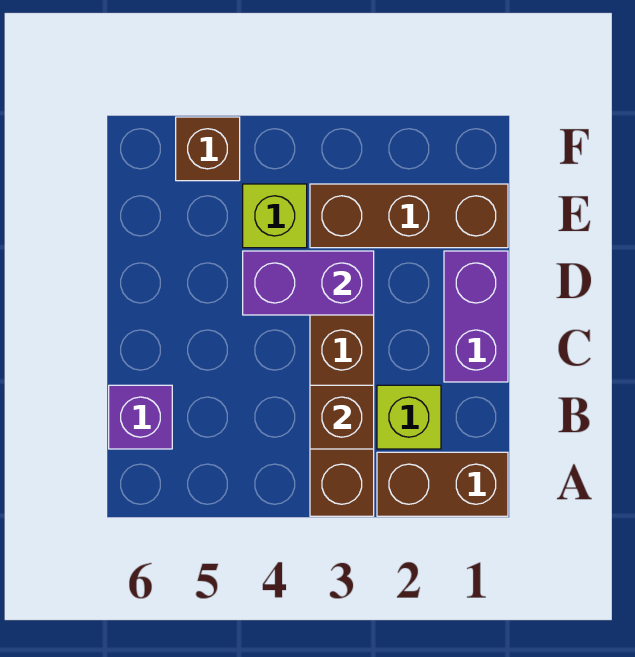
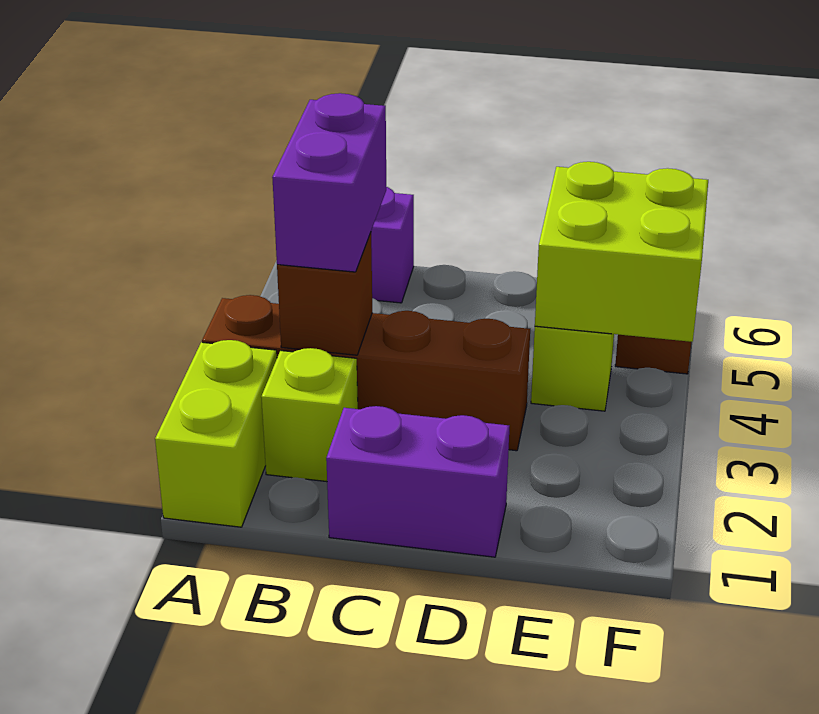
brown 1x2 brick [377,452,508,516] -> lime 1x2 brick [155,340,277,527]
purple 1x2 brick [243,251,374,315] -> purple 1x2 brick moved to [272,93,386,272]
brown 1x3 brick [310,184,508,248] -> none
none -> lime 2x2 brick [535,162,708,342]

